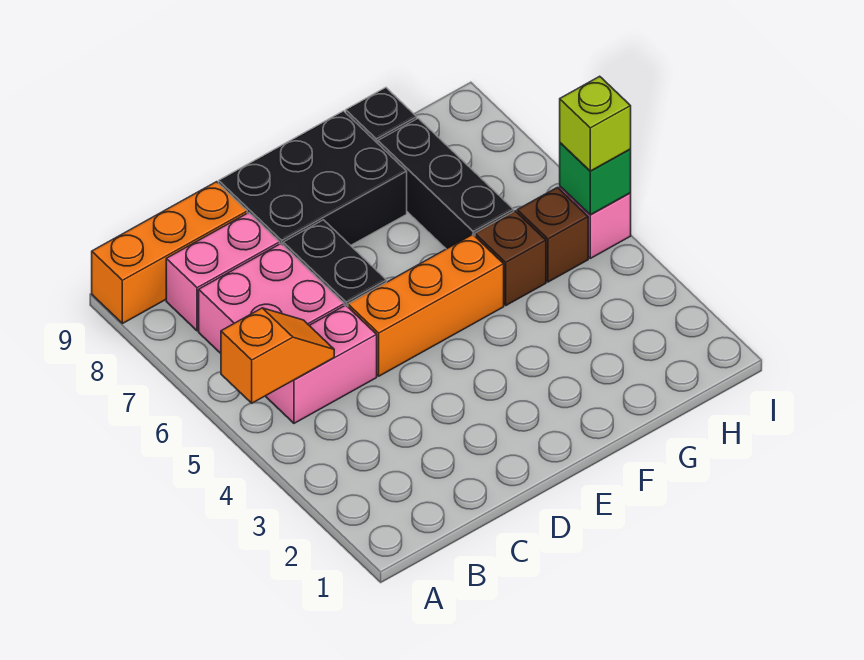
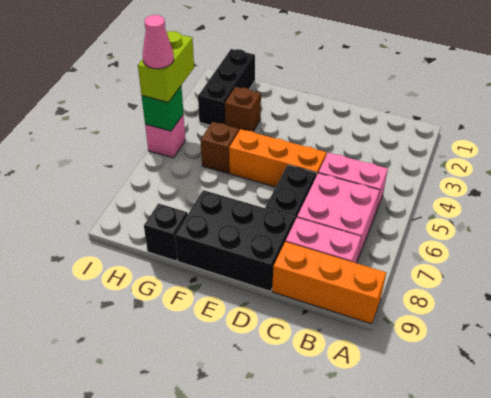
orange 1x2 slope [221,308,334,403] -> none
black 1x3 brick [378,118,514,249] -> black 1x3 brick moved to [198,49,255,125]
brown 1x1 brick [517,187,588,282] -> brown 1x1 brick moved to [225,87,261,131]
lime 1x1 brick [560,76,631,171] -> lime 1x2 brick [138,31,194,102]
none -> pink 1x1 cone [143,15,174,69]

